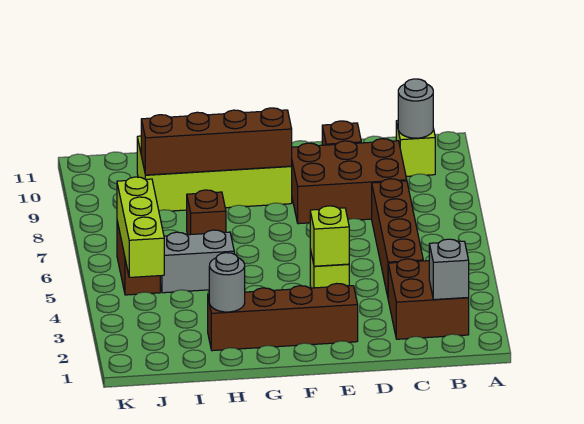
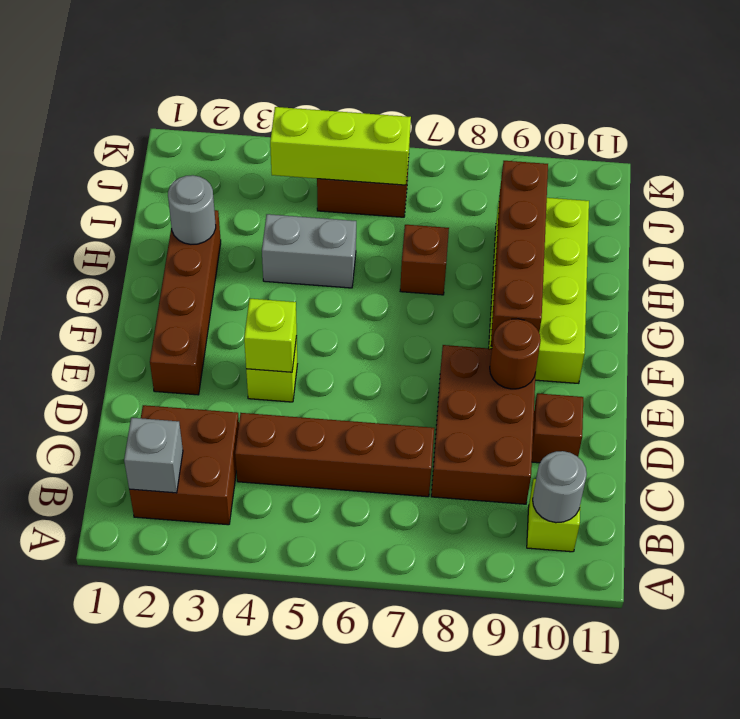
none -> brown 1x1 round brick [490,319,541,389]
grey 1x2 brick [160,230,234,293] -> grey 1x2 brick turned to [262,214,356,288]

